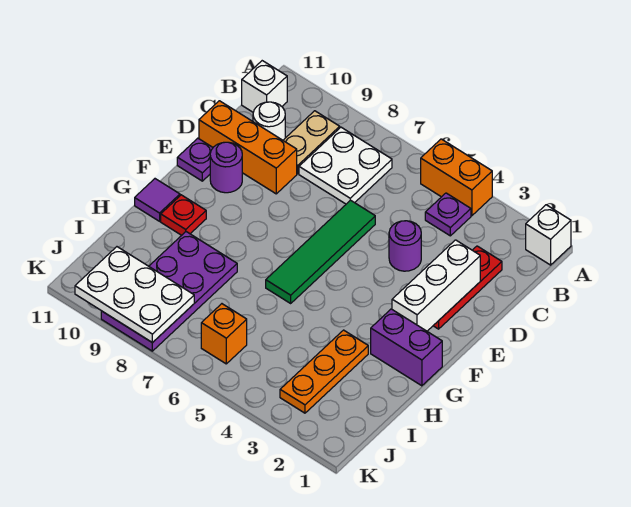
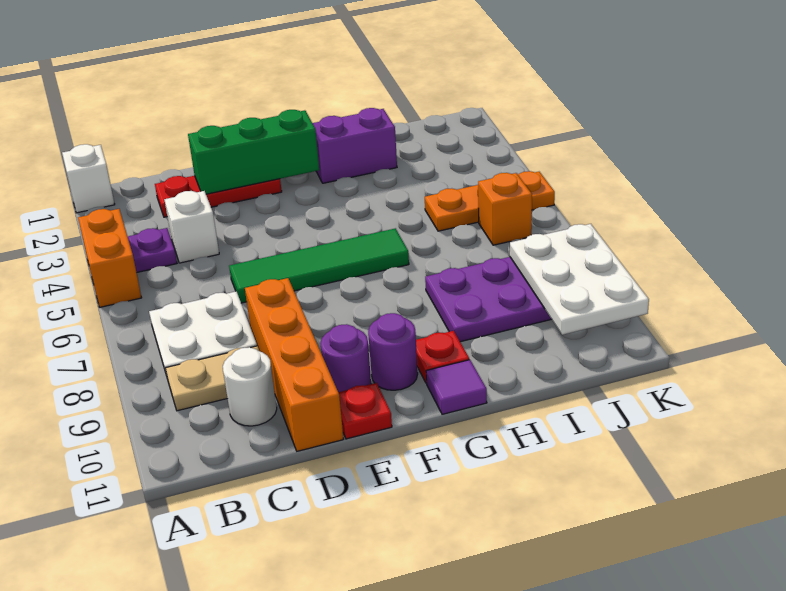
white 1x1 brick [242,61,287,112] -> white 1x1 brick moved to [164,191,219,263]
white 1x3 brick [392,240,480,331] -> green 1x3 brick [188,110,319,194]
purple 1x1 round brick [389,221,421,271] -> purple 1x1 round brick moved to [368,313,418,390]
orange 1x3 brick [199,101,297,194] -> orange 1x4 brick [245,278,343,451]
purple 1x1 plate [177,138,213,181] -> red 1x1 plate [338,383,392,439]
purple 1x2 brick [371,309,442,386] -> purple 1x2 brick turned to [313,108,397,183]
orange 1x3 plate [280,330,368,413] -> orange 1x3 plate moved to [425,171,555,231]

